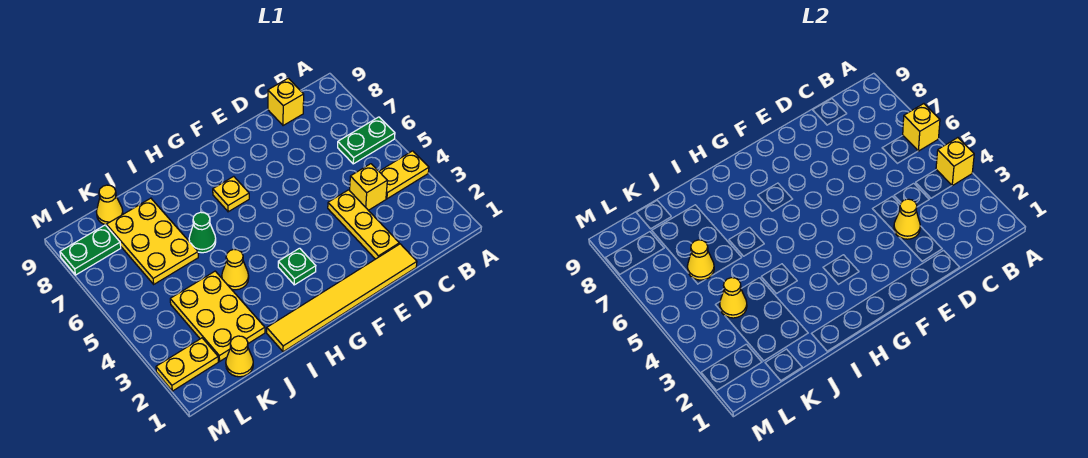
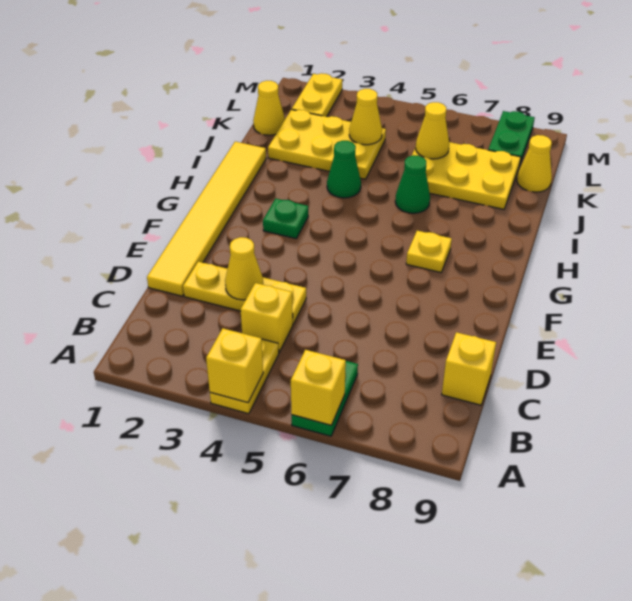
yellow 1x1 cone [222,249,249,290] -> green 1x1 cone [327,141,361,198]

